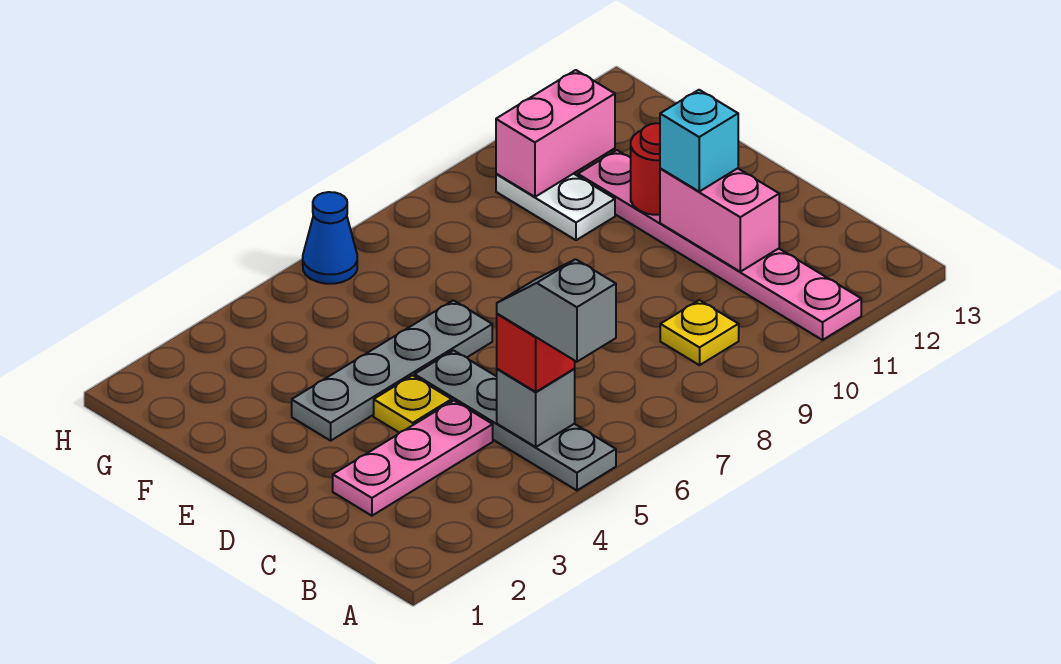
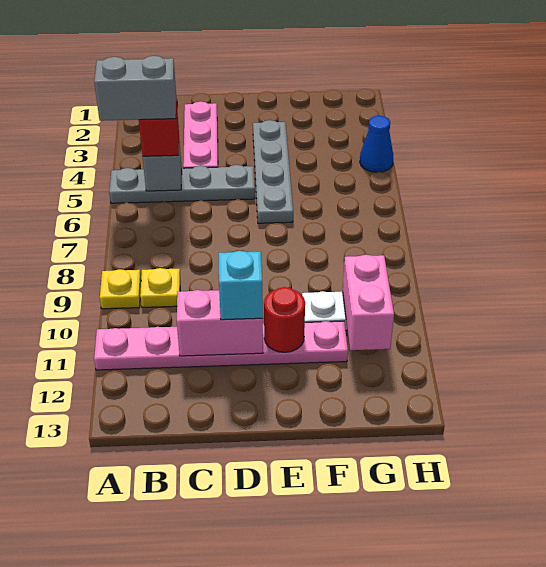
grey 1x2 slope [497,259,616,362] -> grey 1x2 brick [94,56,176,121]
yellow 1x1 plate [374,376,452,433] -> yellow 1x1 plate moved to [100,269,141,309]
blue 1x1 cone [303,192,357,284] -> blue 1x1 cone moved to [360,116,393,172]

